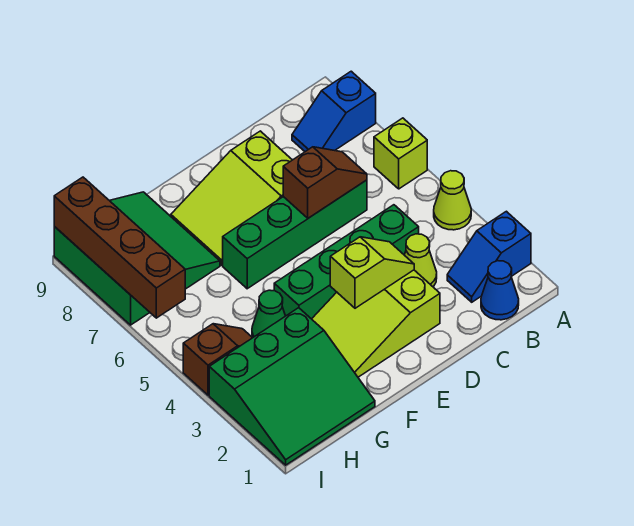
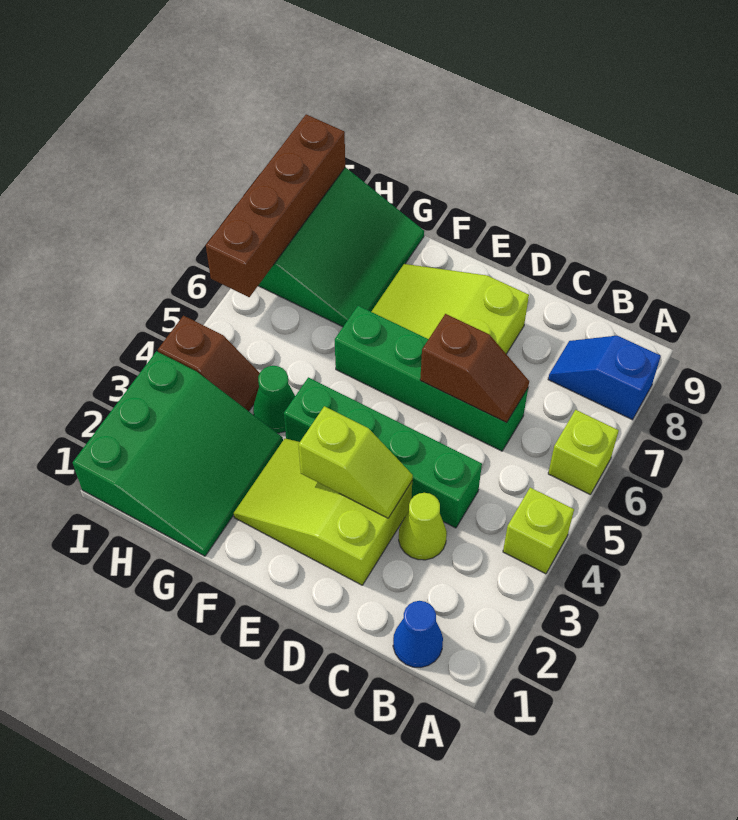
blue 1x2 slope [447,211,531,302] -> none
lime 1x1 cone [434,171,471,230] -> lime 1x1 brick [503,488,574,574]
green 3x3 slope [209,308,375,465] -> green 3x3 slope turned to [73,351,283,556]

